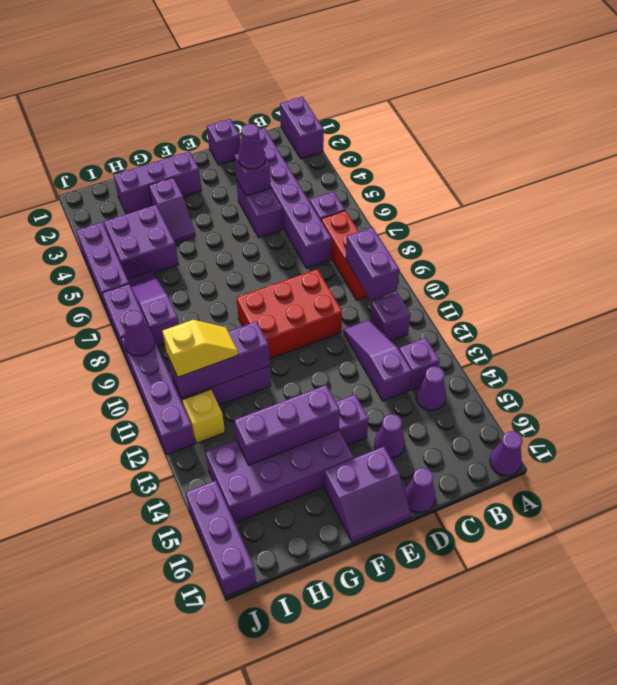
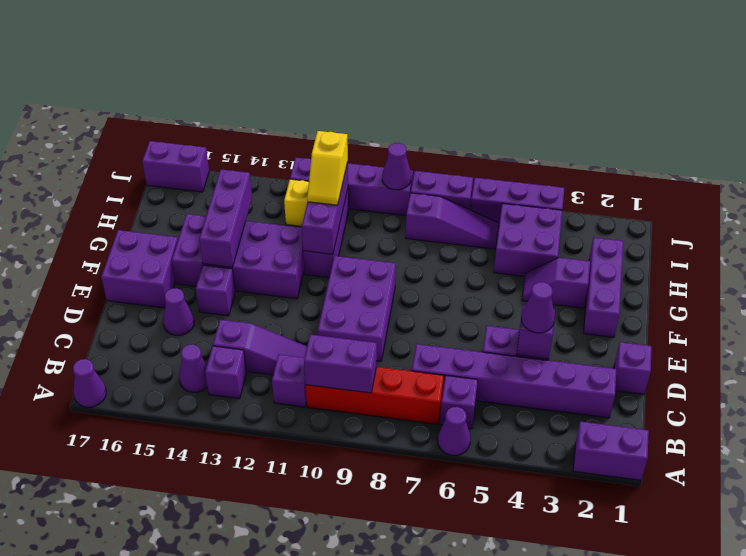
red 1x3 brick [321,210,368,300] -> red 1x4 brick [306,367,444,424]
red 2x3 brick [237,269,342,359] -> purple 2x3 brick [318,256,396,361]
purple 1x1 cone [405,468,435,513] -> purple 1x1 cone moved to [438,407,470,455]
purple 2x2 slope [324,446,412,543] -> purple 2x2 brick [101,230,178,308]
purple 2x4 brick [205,430,353,523] -> purple 2x4 brick turned to [172,214,304,299]
purple 1x3 brick [186,480,256,596] -> purple 1x2 brick [142,141,209,192]

